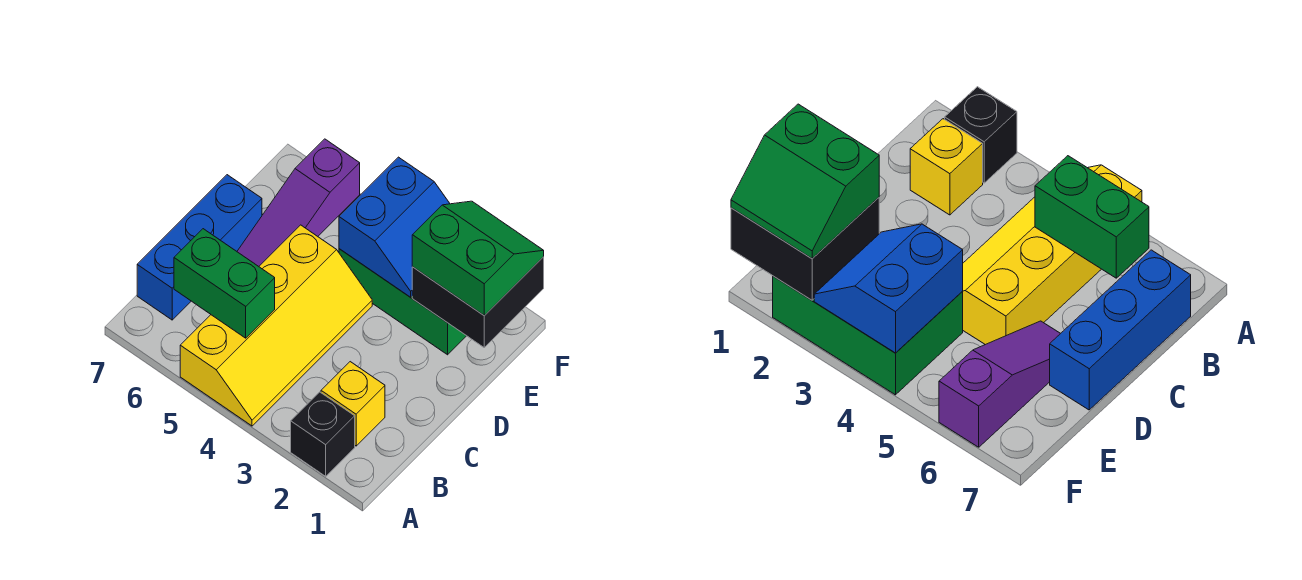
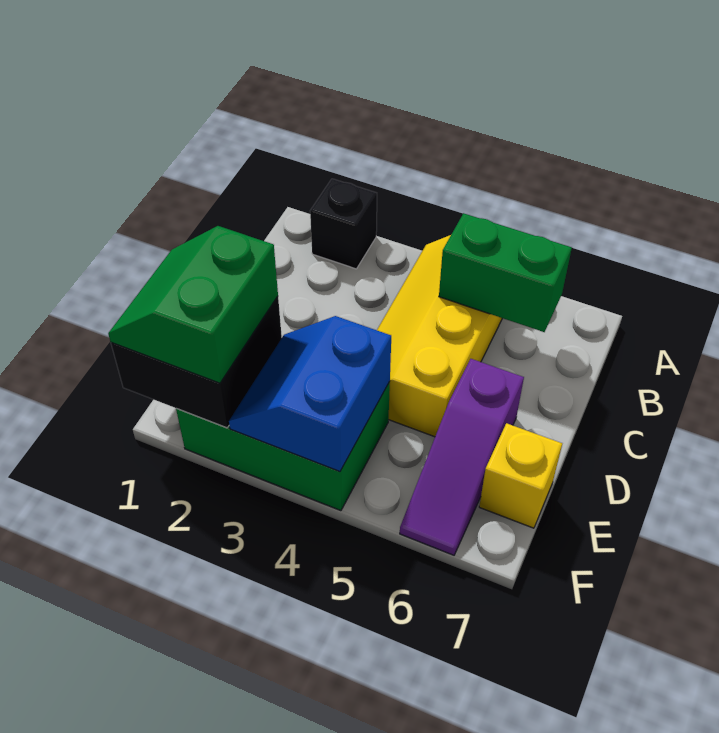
yellow 1x1 brick [321,362,385,446] -> yellow 1x1 brick moved to [479,423,562,528]
blue 1x3 brick [137,175,262,320] -> none
purple 1x3 slope [237,139,360,266] -> purple 1x3 slope turned to [400,359,524,555]
green 2x2 slope [412,201,544,316] -> green 2x2 slope turned to [108,226,278,383]

